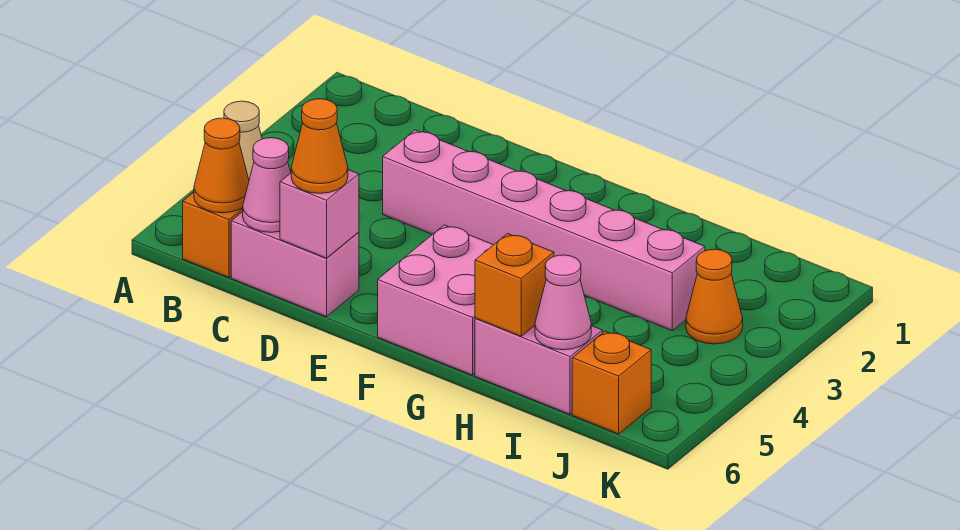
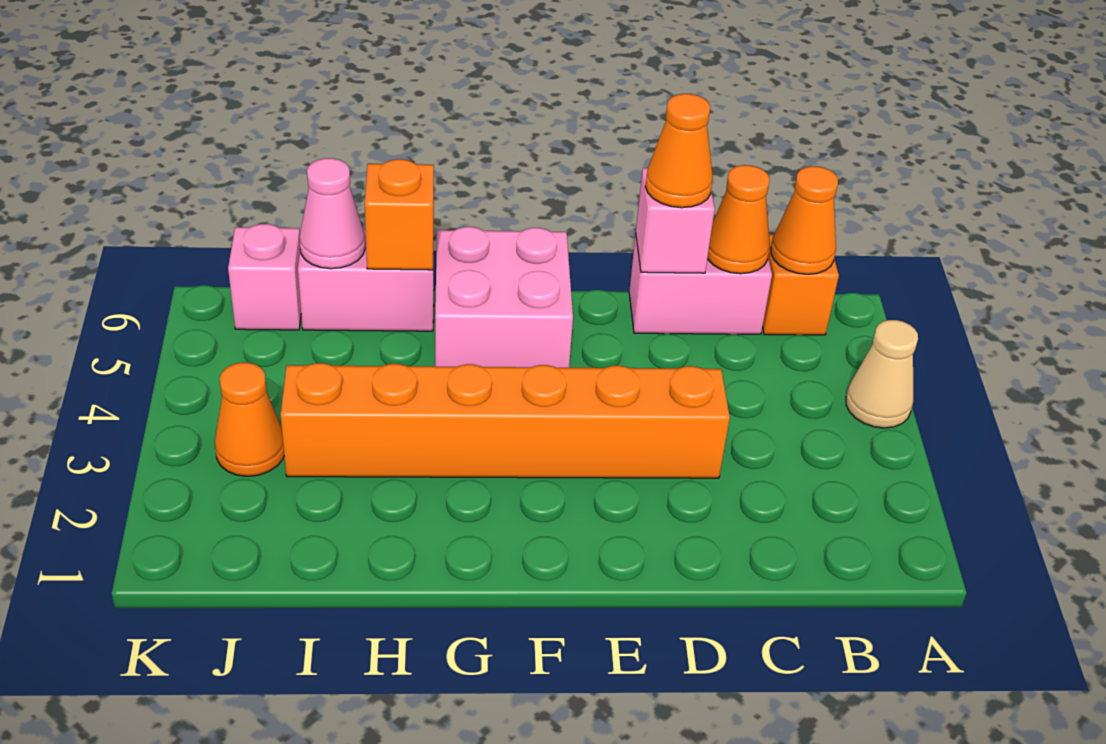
pink 1x1 cone [243,138,291,232] -> orange 1x1 cone [707,165,770,274]
pink 1x6 brick [383,130,705,331] -> orange 1x6 brick [281,363,730,478]
orange 1x1 brick [572,331,651,434] -> pink 1x1 brick [228,224,301,330]

